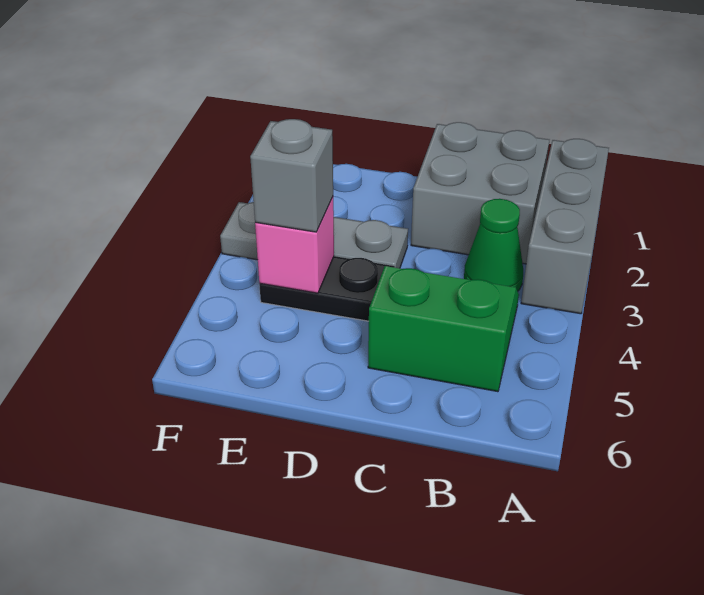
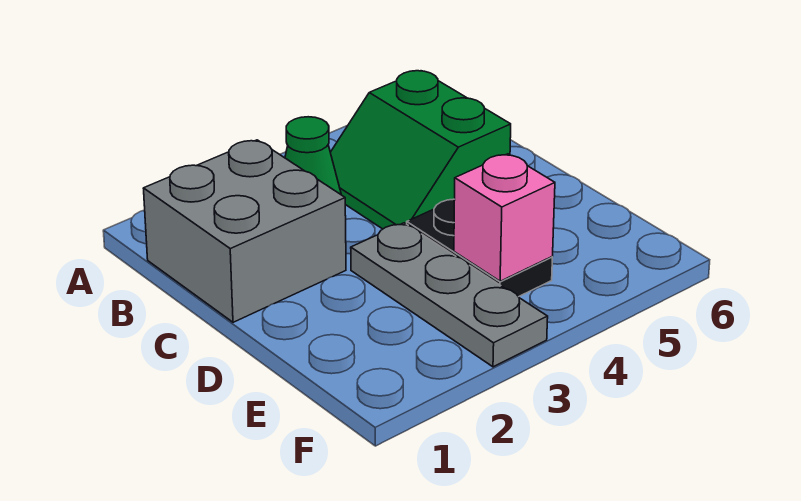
grey 1x3 brick [521,139,609,314] -> none
grey 1x1 brick [250,119,333,232] -> none

